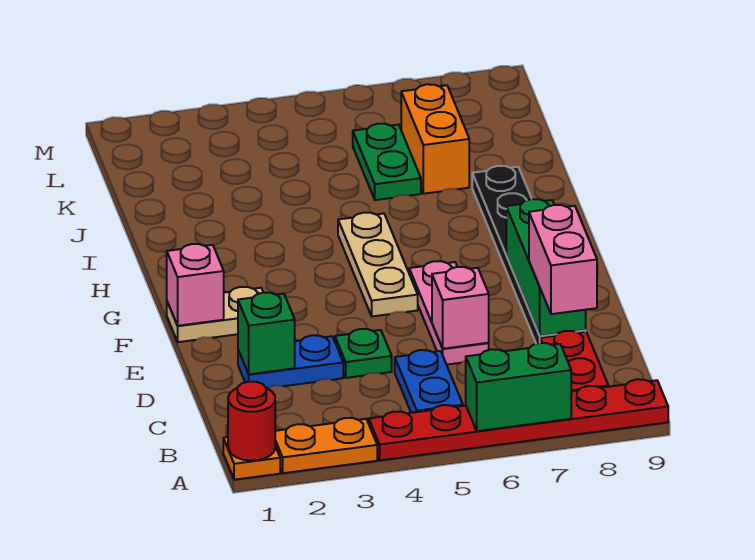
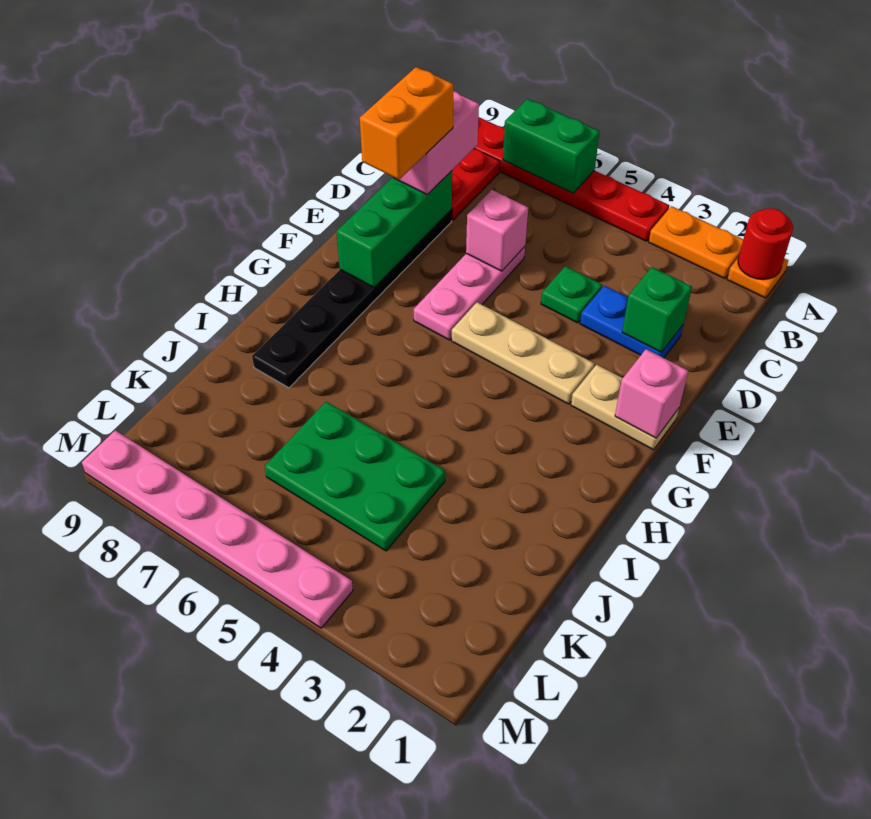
blue 1x2 plate [395,350,463,413] -> none
tan 1x3 plate [338,212,418,316] -> tan 1x3 plate turned to [452,302,594,404]
green 1x2 plate [353,124,421,200] -> green 2x3 plate [265,402,445,551]
orange 1x2 brick [401,84,469,194] -> orange 1x2 brick moved to [360,67,453,180]
none -> pink 1x6 plate [82,430,353,628]

